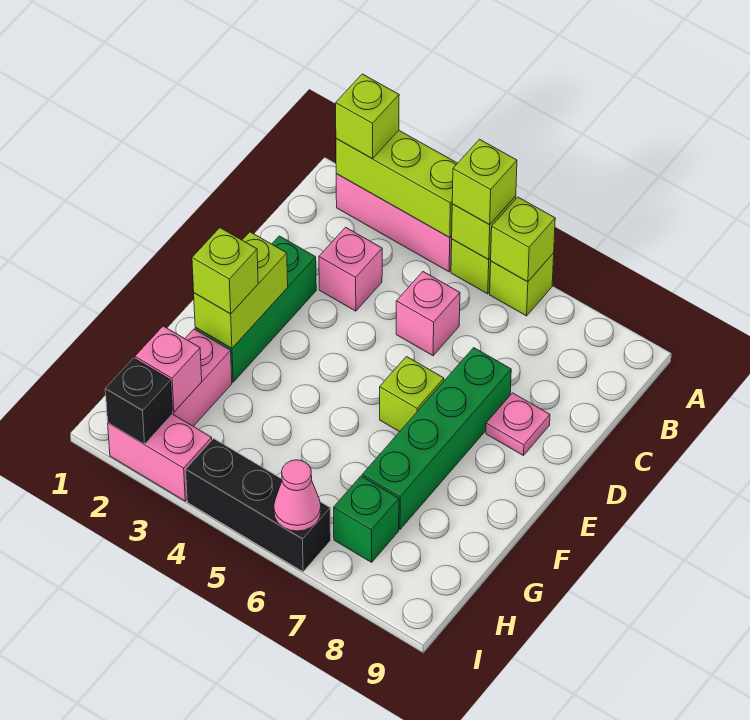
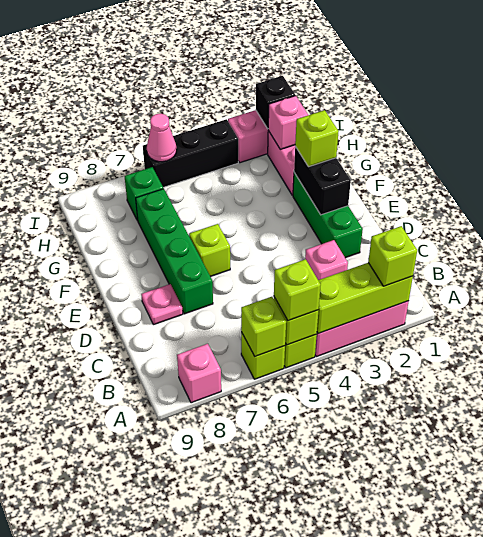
pink 1x1 brick [396,272,460,356] -> pink 1x1 brick moved to [177,344,221,403]
lime 1x2 brick [194,232,288,348] -> black 1x2 brick [294,147,351,215]

